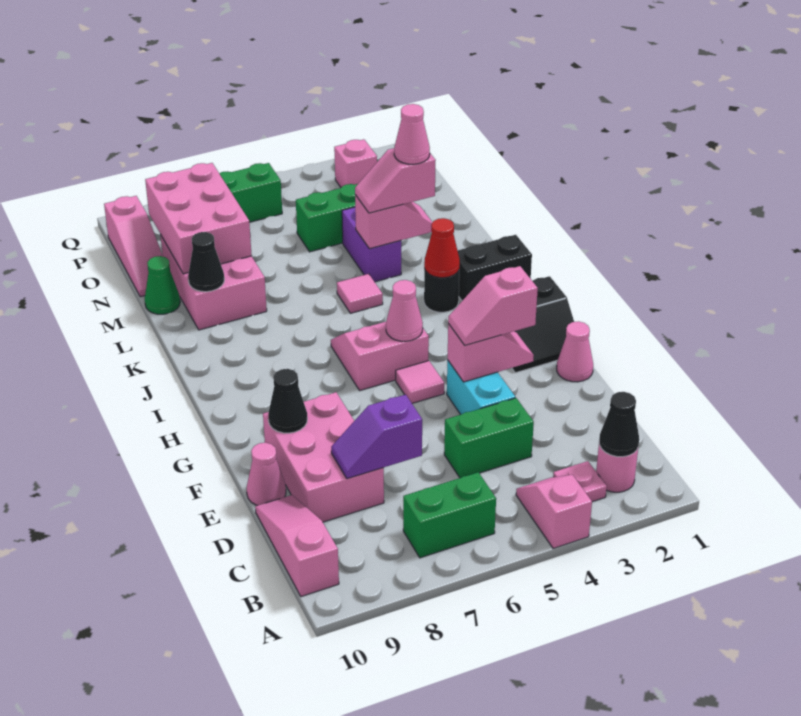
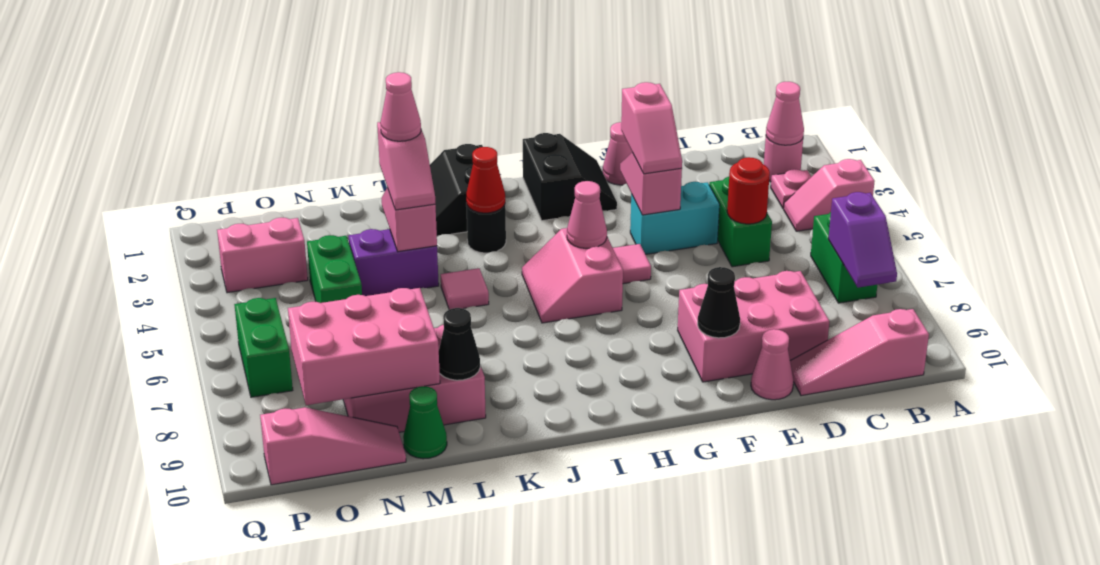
black 1x1 cone [599,392,639,457] -> pink 1x1 cone [766,82,804,145]
none -> red 1x1 round brick [727,157,770,224]
purple 1x2 slope [331,395,422,479] -> purple 1x2 slope moved to [828,192,897,288]
pink 1x1 brick [334,139,377,187] -> pink 1x2 brick [217,218,308,293]

